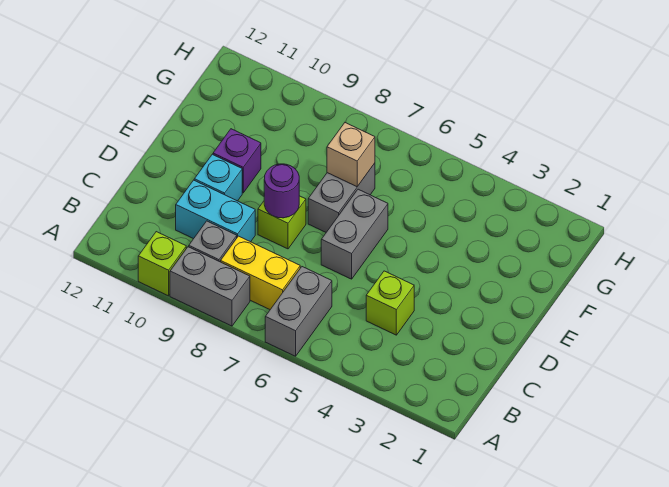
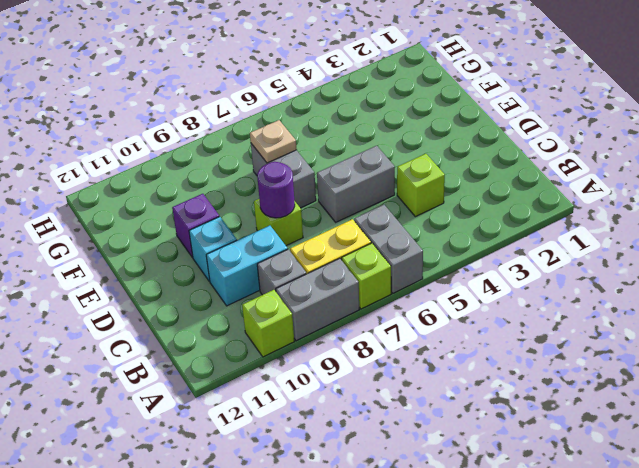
none -> lime 1x1 brick [342,243,391,309]
grey 1x2 brick [321,189,388,279] -> grey 1x2 brick turned to [317,146,395,222]
tan 1x1 brick [327,123,375,187] -> tan 1x1 plate [250,120,297,163]

